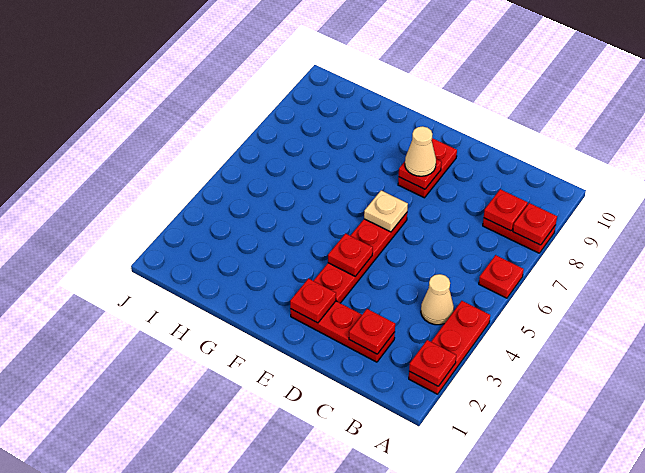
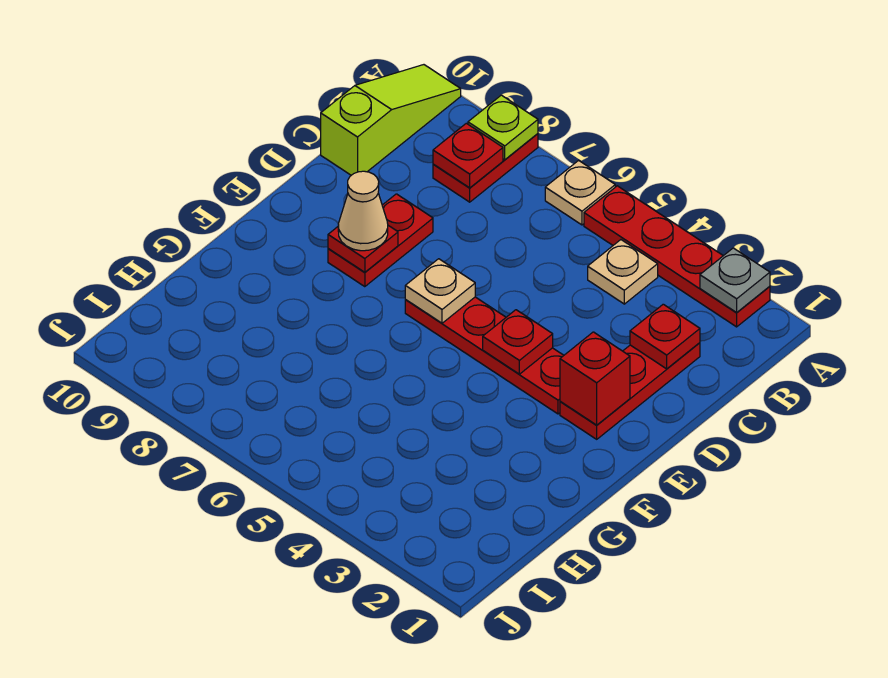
red 1x3 plate [409,301,490,394] -> red 1x4 plate [584,186,770,327]
red 1x1 plate [409,340,456,386] -> grey 1x1 plate [700,248,770,312]
red 1x1 plate [479,255,524,298] -> tan 1x1 plate [545,160,615,225]
red 1x1 plate [513,203,557,245] -> lime 1x1 plate [468,95,538,160]
none -> lime 1x3 slope [321,65,461,175]
tan 1x1 cone [421,274,454,325] -> tan 1x1 plate [588,240,658,304]
red 1x1 plate [290,279,336,323] -> red 1x1 brick [560,332,630,425]
red 1x2 plate [398,138,457,198] -> red 1x2 plate turned to [328,194,433,287]

